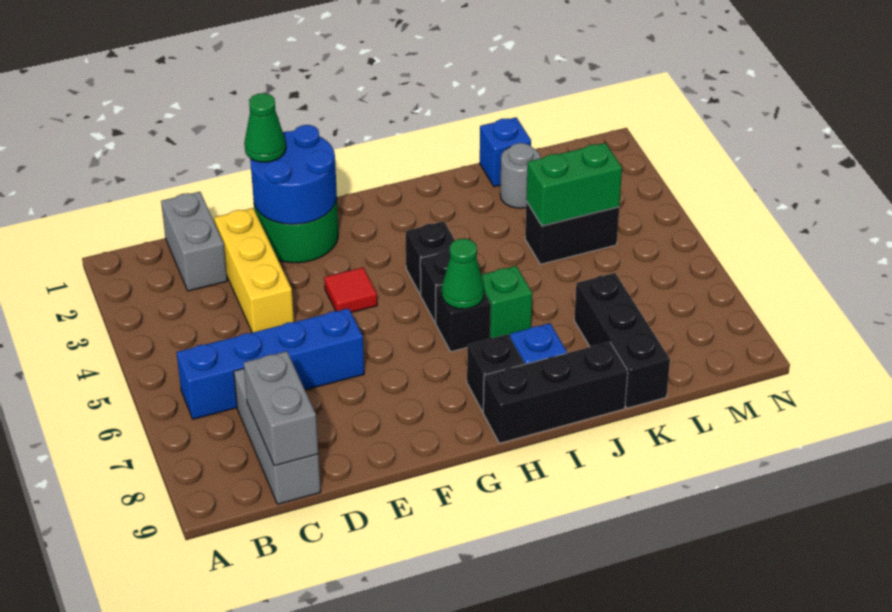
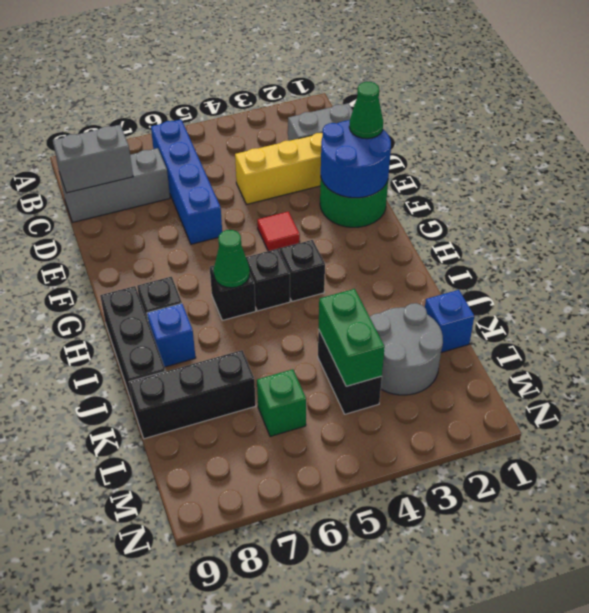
green 1x1 brick [481,266,532,338] -> green 1x1 brick moved to [257,369,306,437]
grey 1x1 round brick [500,143,541,208] -> grey 2x2 round brick [370,303,443,395]

